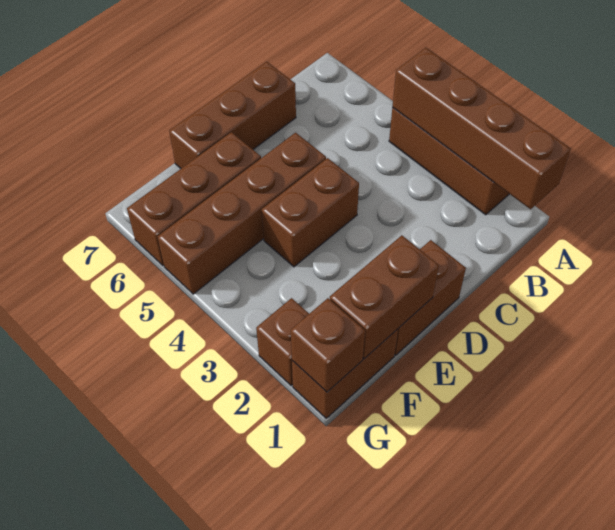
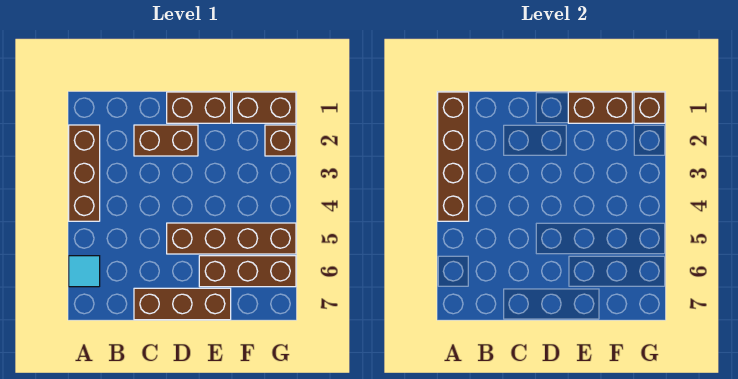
none -> cyan 1x1 tile [69,256,100,287]
brown 1x2 brick [262,158,359,267] -> brown 1x2 brick moved to [134,125,198,156]

